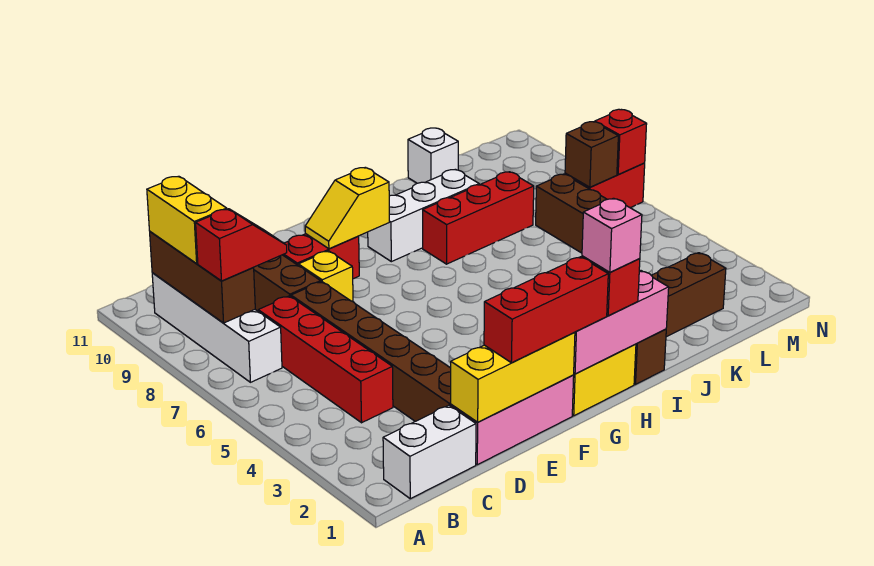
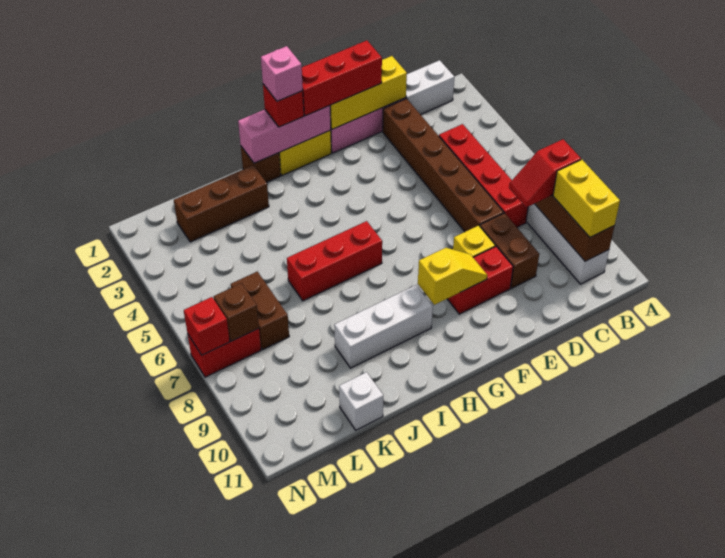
red 1x3 brick [423,172,534,264] -> red 1x3 brick moved to [287,221,382,301]

